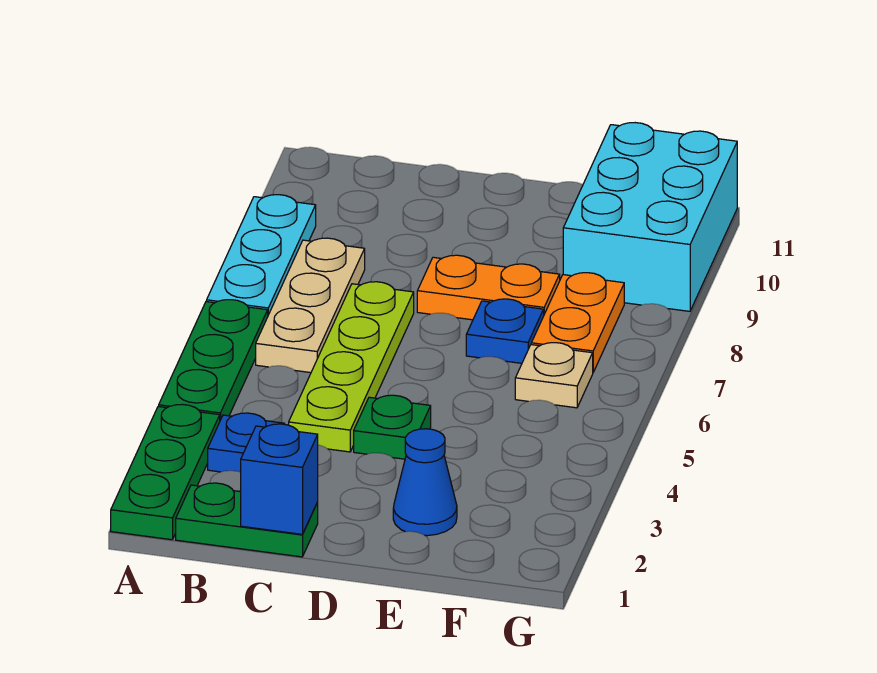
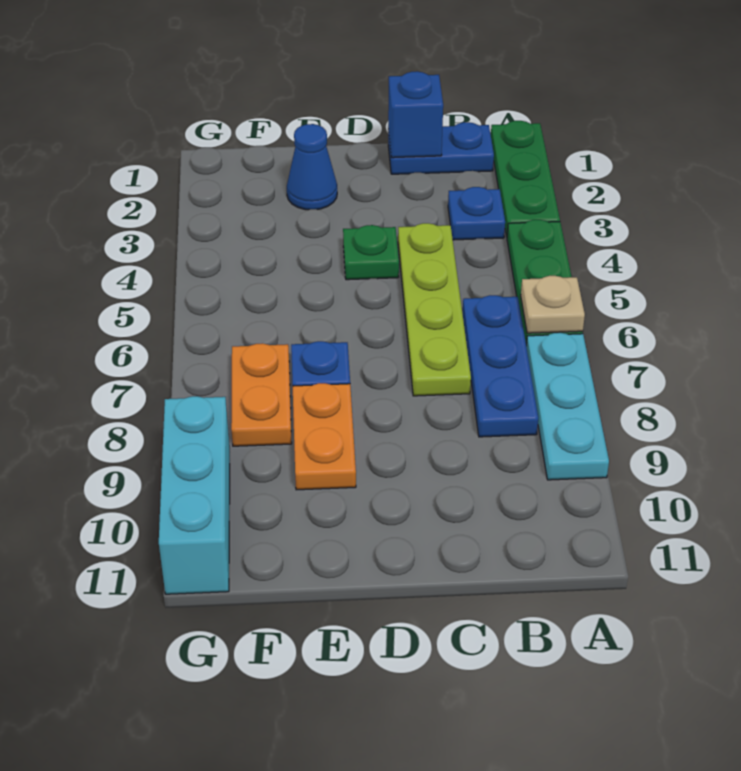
green 1x2 plate [176,483,318,557] -> blue 1x2 plate [388,122,494,174]
tan 1x3 plate [256,238,365,373] -> blue 1x3 plate [463,295,538,437]
orange 1x2 plate [417,255,560,320] -> orange 1x2 plate turned to [293,383,356,490]
tan 1x1 plate [515,343,593,408] -> tan 1x1 plate moved to [521,276,585,333]
cyan 2x3 brick [563,123,737,311] -> cyan 1x3 brick [159,396,230,594]

